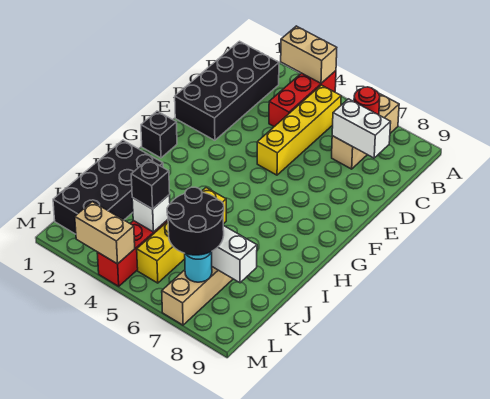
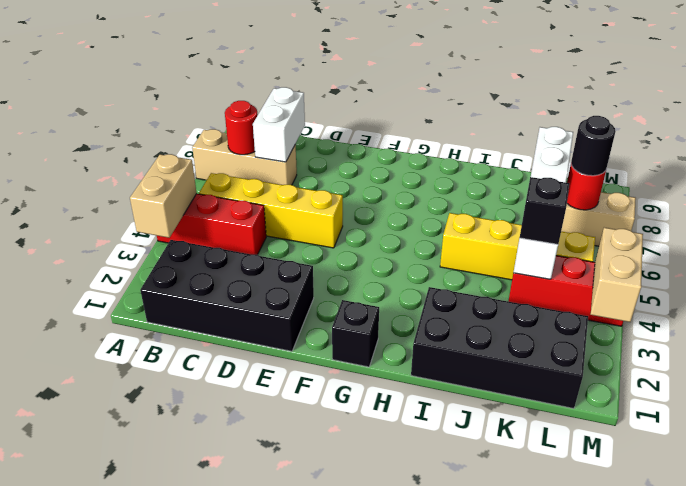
black 2x2 round brick [167,187,224,255] -> black 1x1 round brick [571,116,616,176]
cyan 1x1 round brick [185,252,212,282] -> red 1x1 round brick [567,165,606,210]

